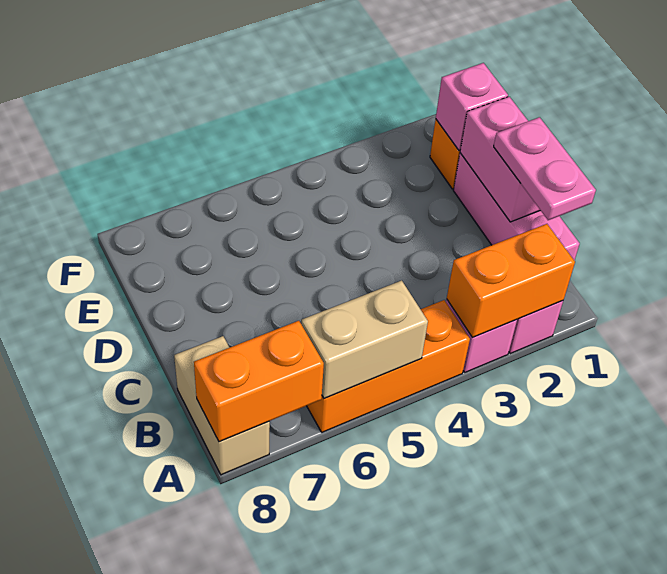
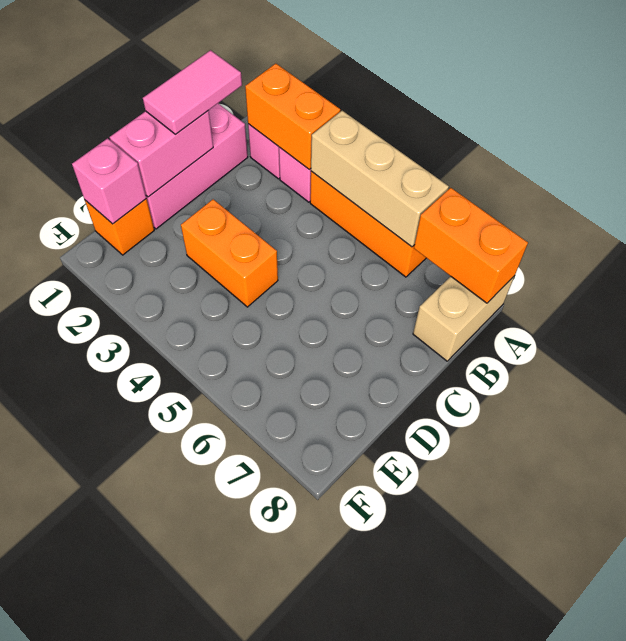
tan 1x2 brick [301,280,428,399] -> tan 1x3 brick [311,111,449,247]
pink 1x2 plate [494,117,596,220] -> pink 1x2 tile [143,50,242,134]
none -> orange 1x2 brick [181,199,278,307]

